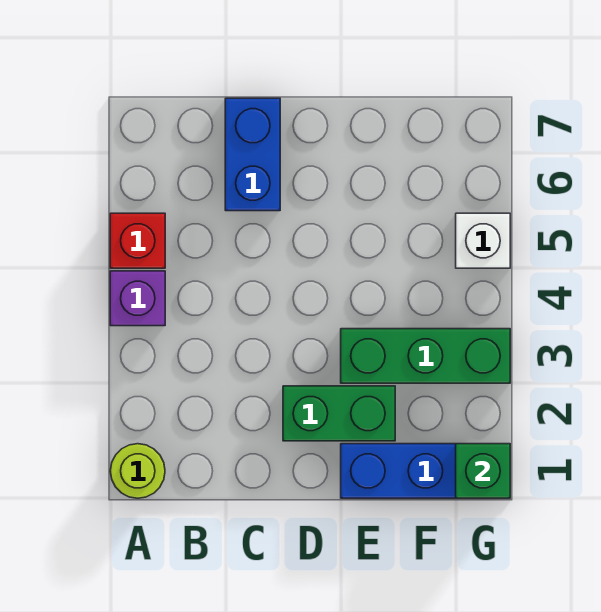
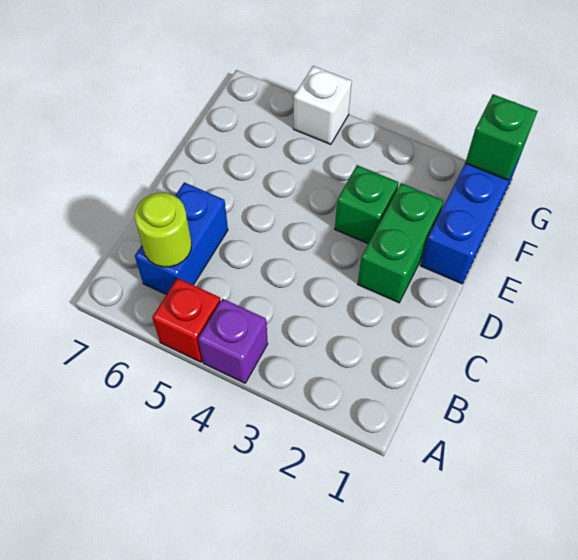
lime 1x1 round brick [110,444,165,498] -> lime 1x1 round brick moved to [134,193,192,267]
blue 1x2 brick [225,98,280,211] -> blue 1x2 brick turned to [135,182,228,295]
green 1x3 brick [341,329,510,383] -> green 1x1 brick [335,165,399,244]

